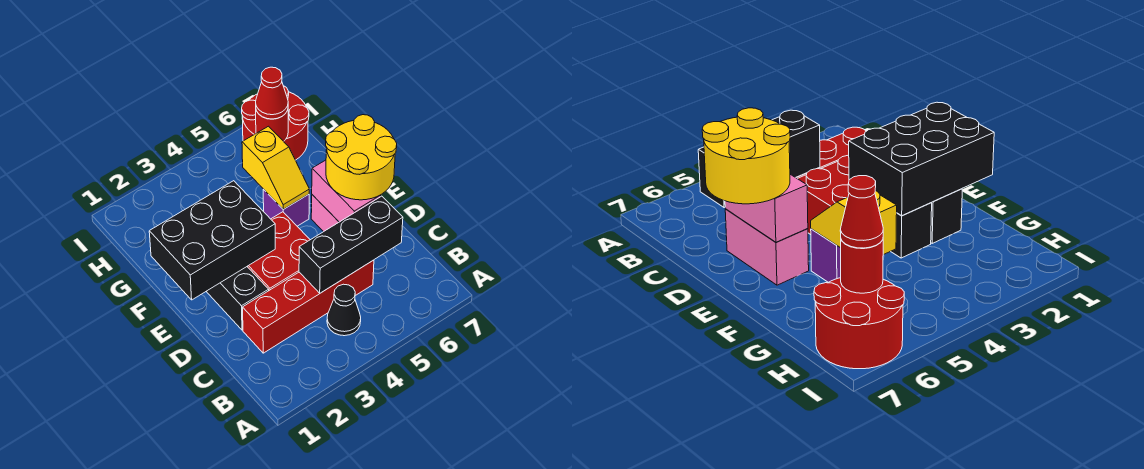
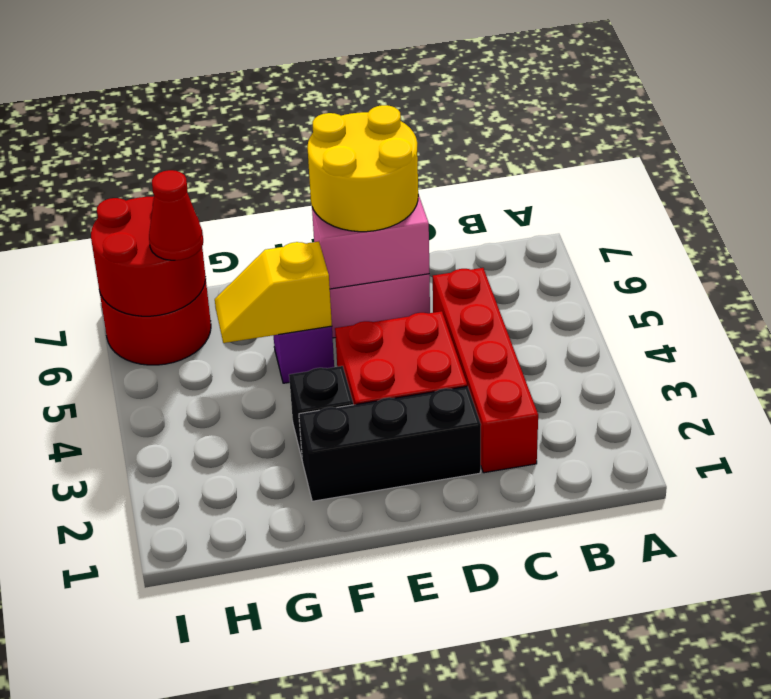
black 1x1 cone [327,284,361,336] -> none
black 1x3 brick [299,196,403,293] -> none
black 2x3 brick [149,181,275,300] -> none
yellow 1x2 slope [242,126,309,209] -> yellow 1x2 slope turned to [215,242,332,343]
red 1x1 round brick [256,110,288,141] -> red 2x2 round brick [91,197,206,316]

